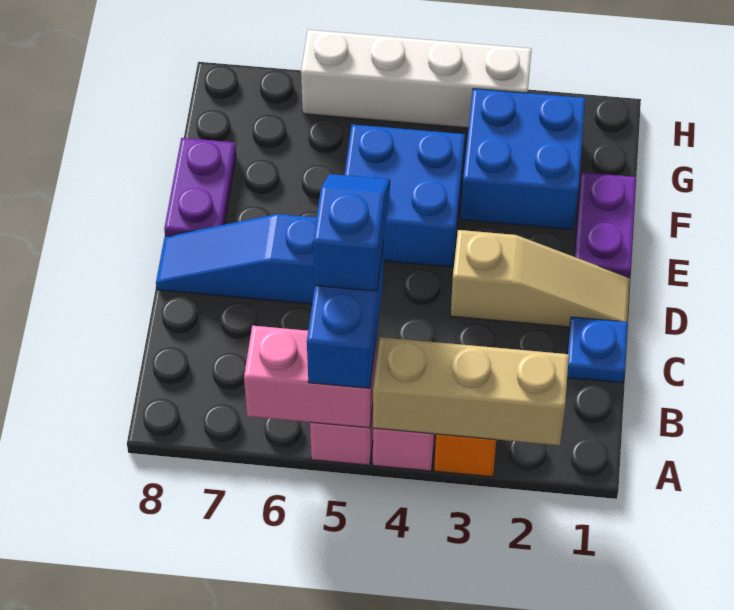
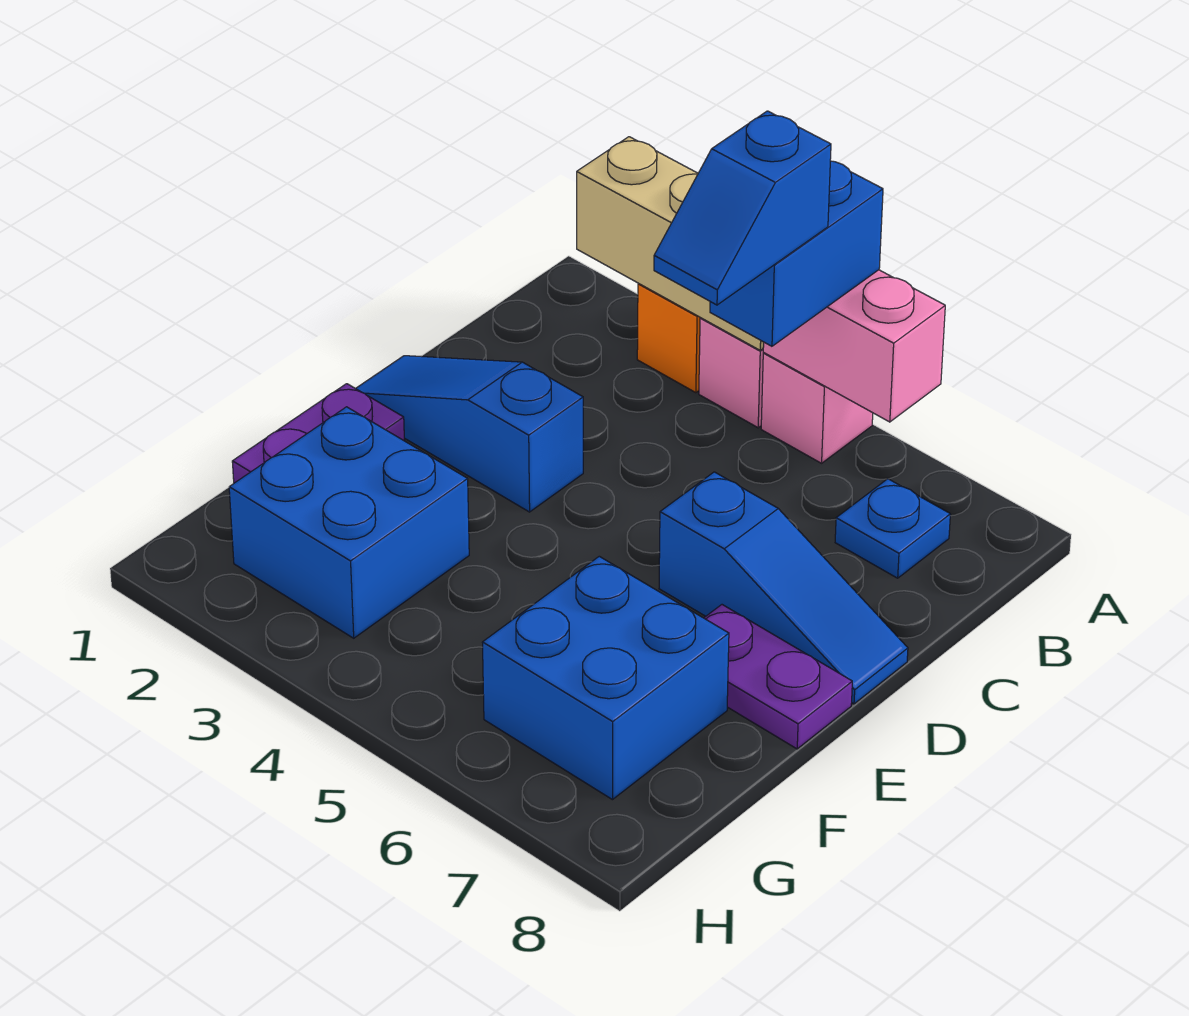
blue 1x1 plate [567,317,628,383] -> blue 1x1 plate moved to [835,479,950,578]
tan 1x3 slope [451,230,630,327] -> blue 1x3 slope [356,356,583,512]
blue 2x2 brick [345,125,465,267] -> blue 2x2 brick moved to [482,556,729,800]
purple 1x2 plate [164,138,236,236] -> purple 1x2 plate turned to [704,605,852,749]
white 1x4 brick [301,30,532,128] -> none

